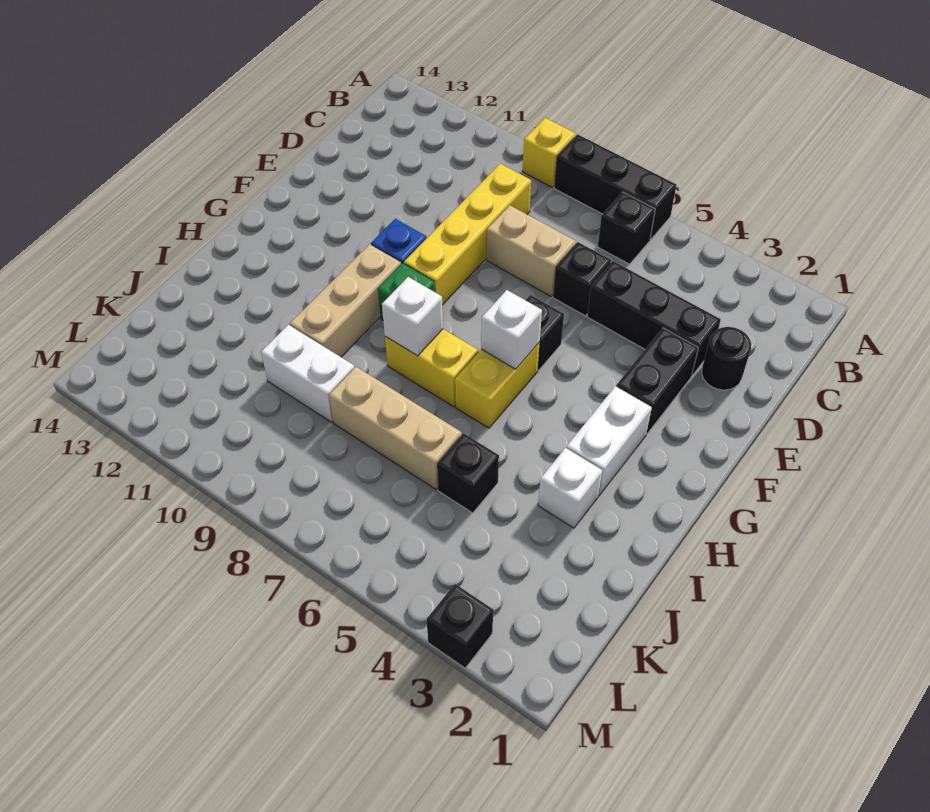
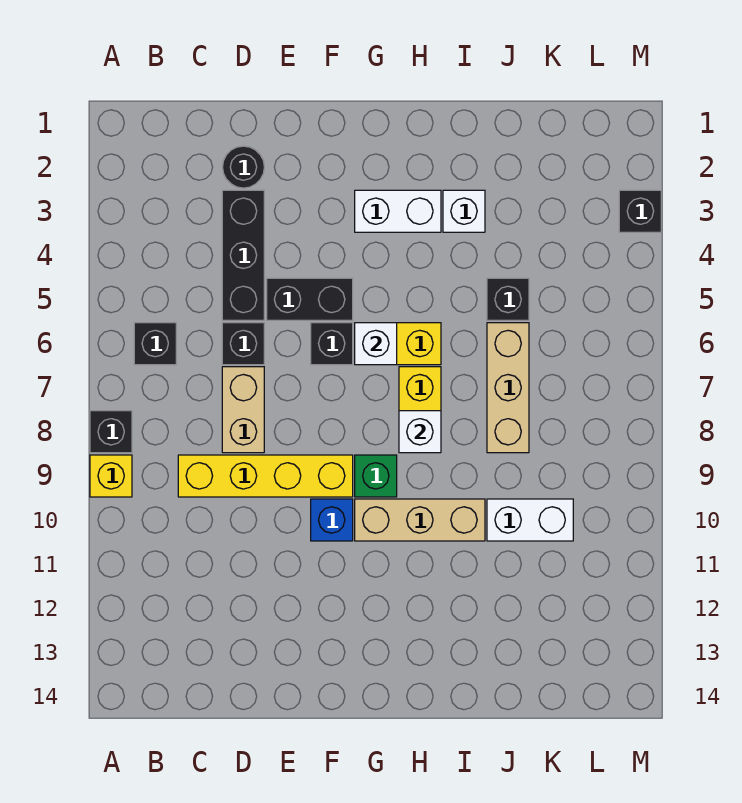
black 1x3 brick [554,134,676,239] -> black 1x1 brick [90,411,132,453]
black 1x2 brick [617,328,698,434] -> black 1x2 brick moved to [267,278,353,320]
white 1x2 brick [261,325,355,422] -> white 1x2 brick turned to [487,499,573,541]

